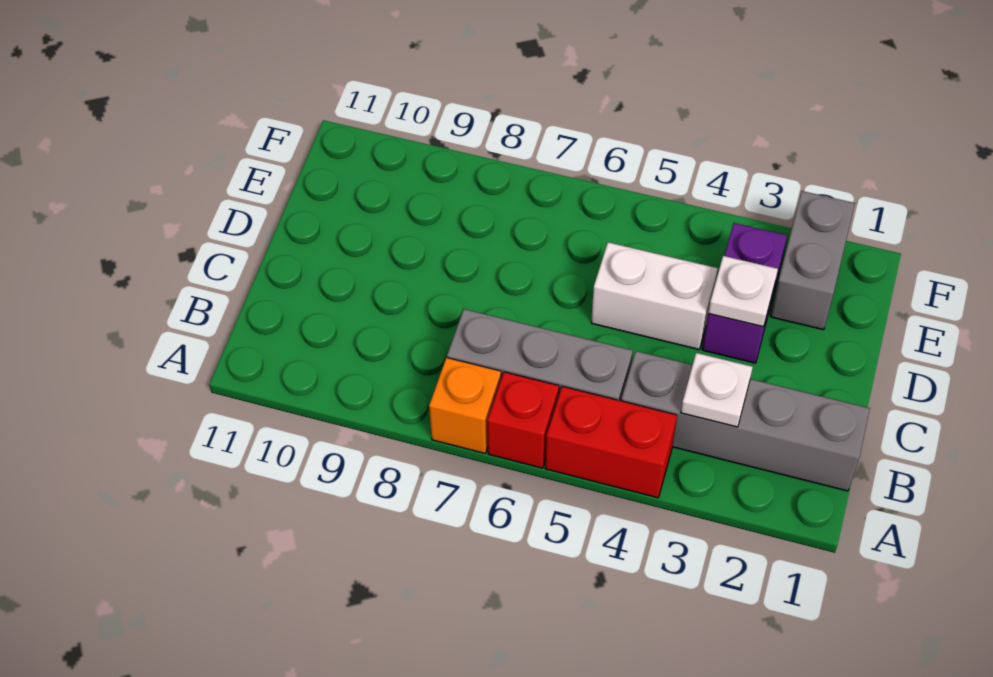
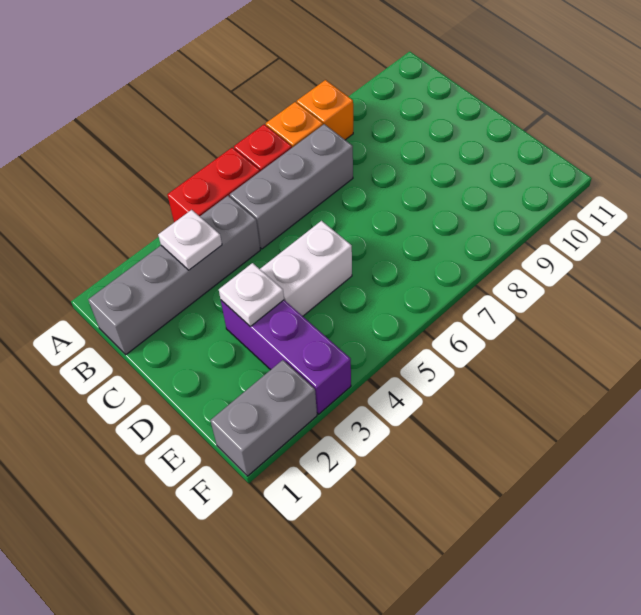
none -> orange 1x1 brick [297,80,353,140]
purple 1x2 brick [702,223,787,363] -> purple 1x3 brick [221,300,351,414]
grey 1x2 brick [771,191,855,330] -> grey 1x2 brick turned to [210,360,317,476]

